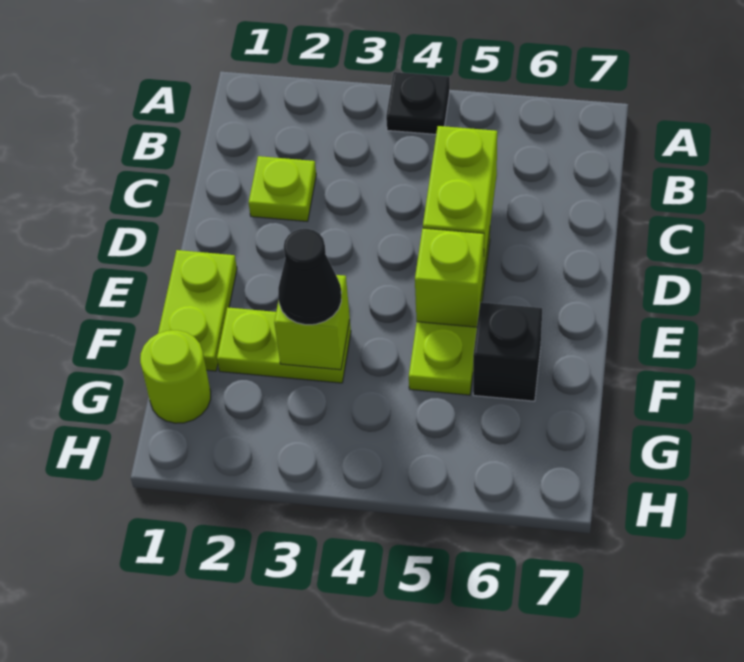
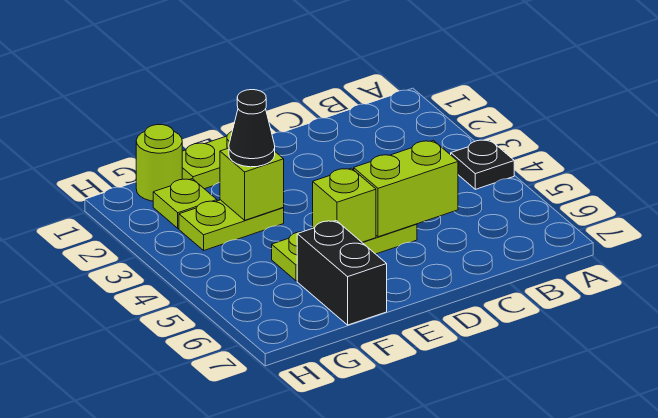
lime 1x1 plate [249,156,316,222] -> lime 1x1 plate moved to [153,179,217,228]
lime 1x2 plate [217,307,351,383] -> lime 1x2 plate turned to [179,200,284,250]
black 1x1 brick [473,302,542,401] -> black 1x2 brick [297,221,387,325]

